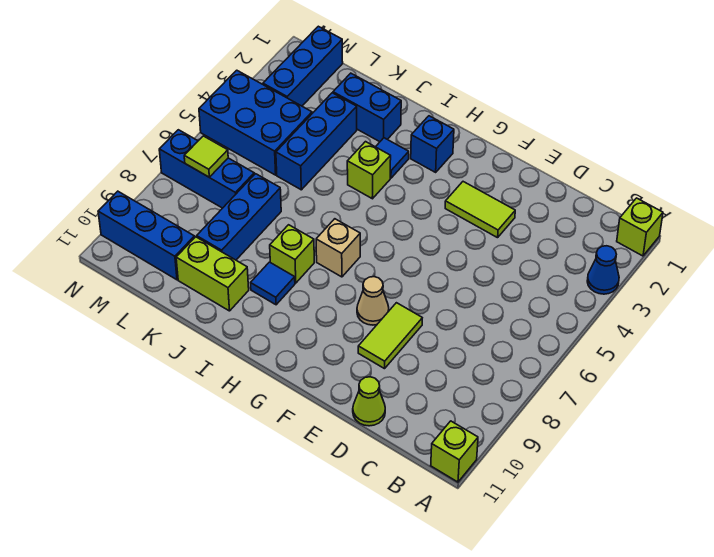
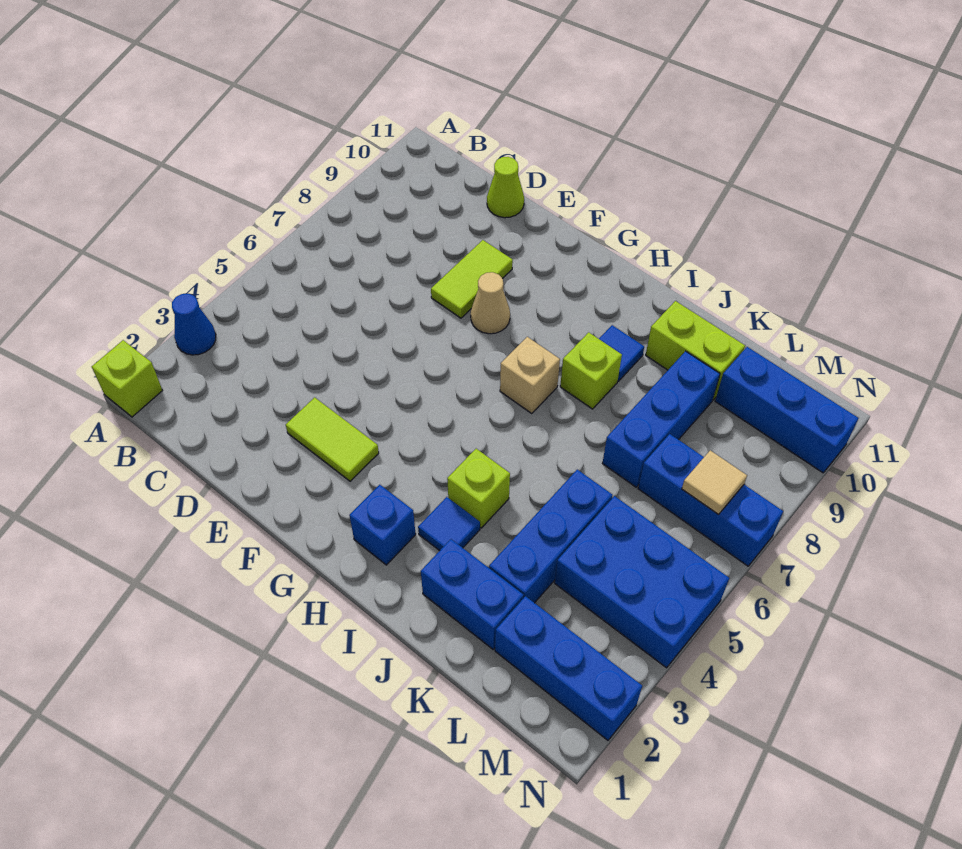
lime 1x1 brick [431,421,478,482] -> none
blue 1x3 brick [263,26,343,106] -> blue 1x3 brick turned to [495,596,642,740]
lime 1x1 tile [184,136,228,177] -> tan 1x1 tile [682,450,747,514]

